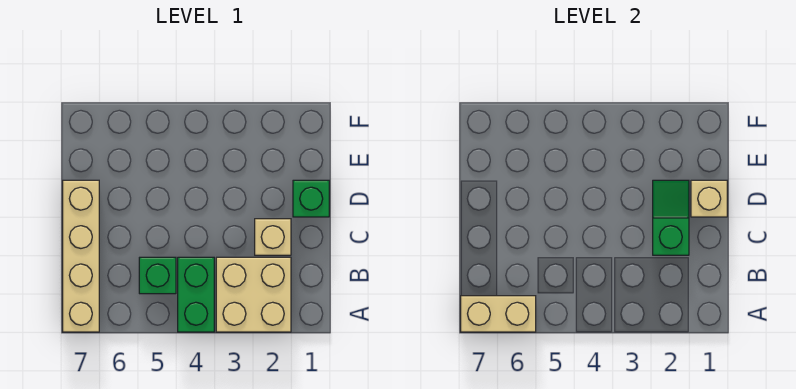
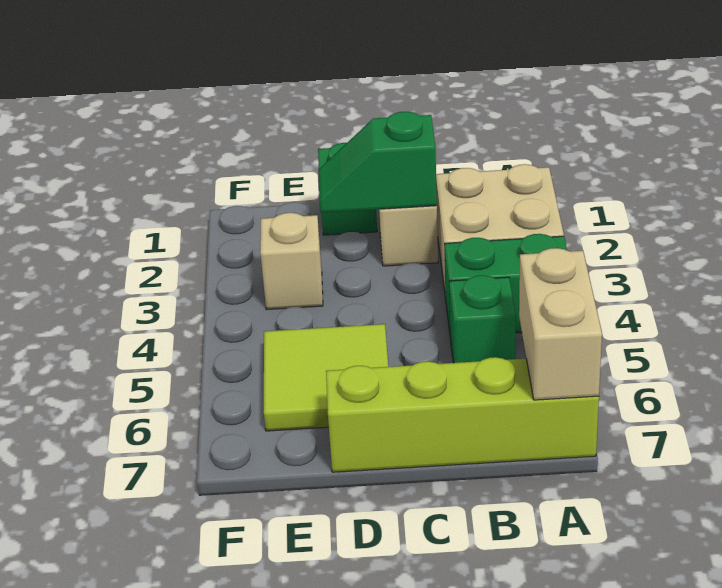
tan 1x4 brick [63,180,99,332] -> lime 1x4 brick [326,357,599,472]
tan 1x1 brick [691,180,727,217] -> tan 1x1 brick moved to [260,213,323,310]
none -> lime 2x2 tile [264,324,388,431]

